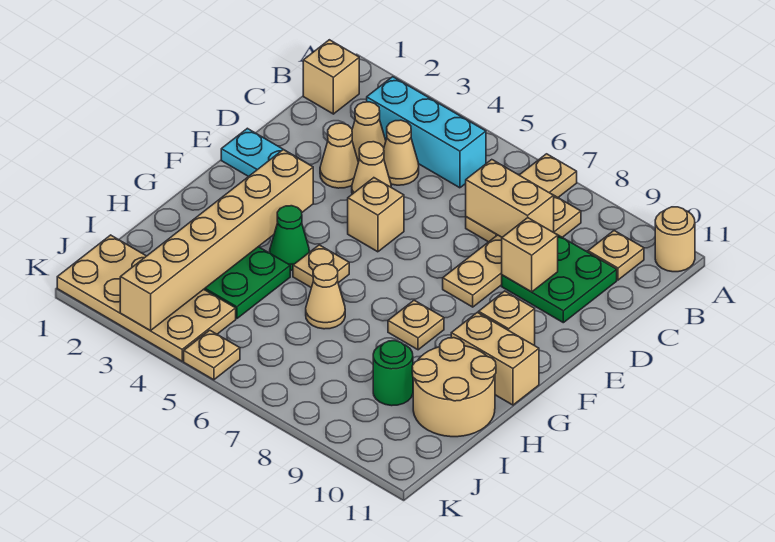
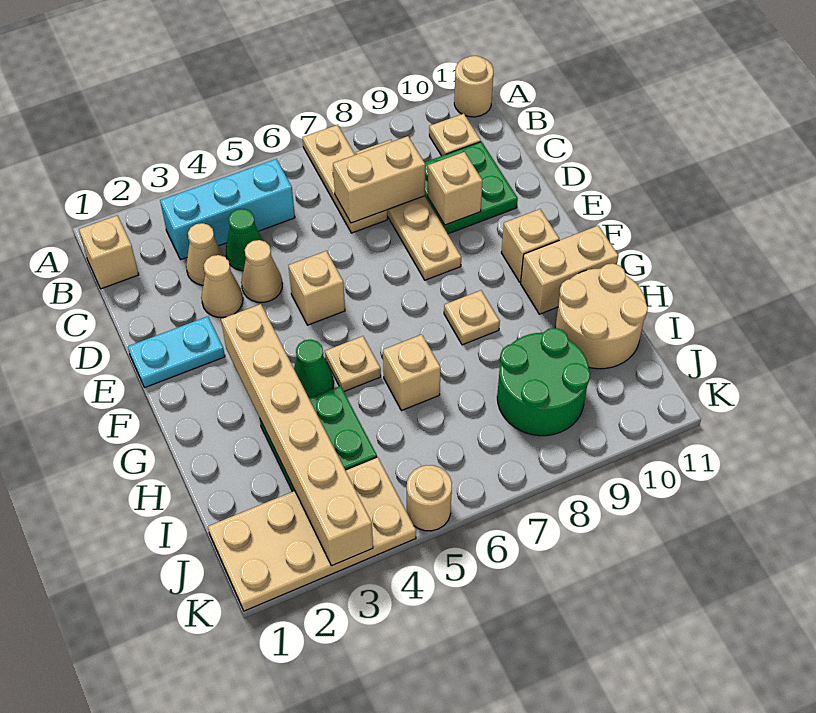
tan 1x1 cone [384,120,419,185] -> green 1x1 cone [226,209,263,271]
tan 1x1 cone [306,264,345,329] -> tan 1x1 brick [383,334,441,411]
green 1x1 round brick [373,341,413,406] -> green 2x2 round brick [497,328,590,436]
tan 1x1 plate [184,330,240,380] -> tan 1x1 round brick [407,465,452,531]

